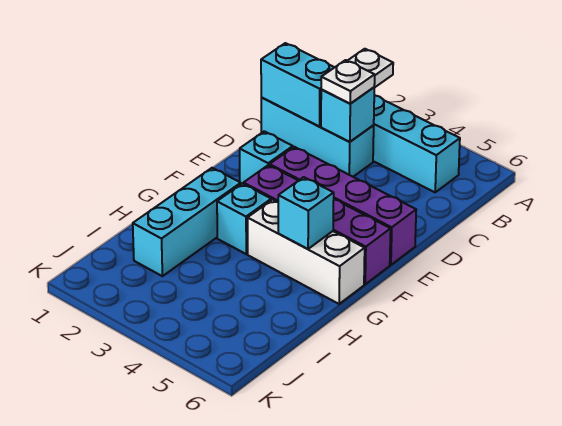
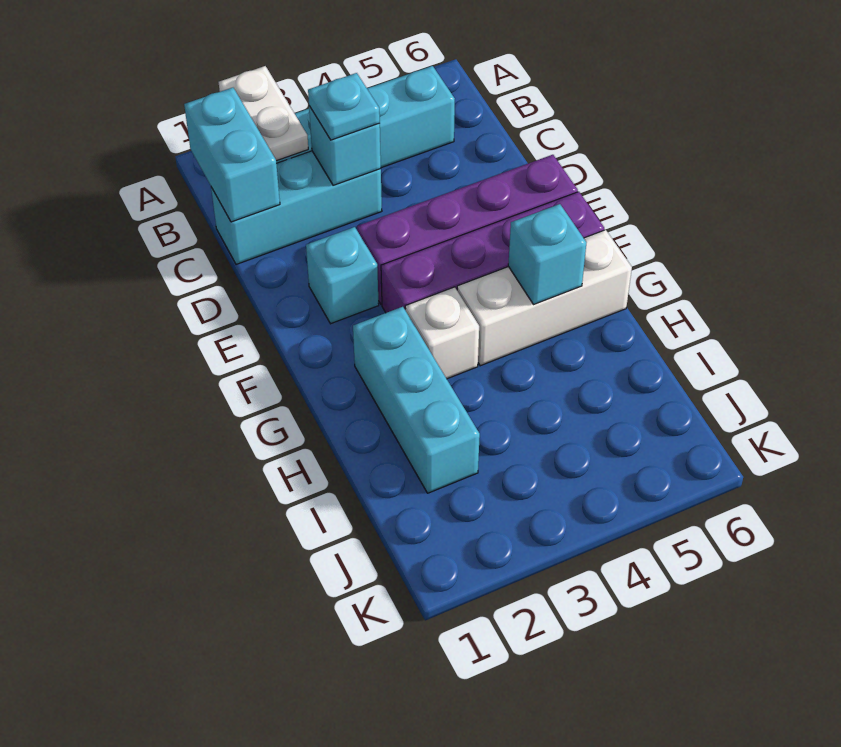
cyan 1x2 brick [261,43,334,126] -> cyan 1x2 brick turned to [184,88,280,222]
white 1x1 plate [321,60,375,104] -> cyan 1x1 plate [308,73,380,140]
cyan 1x1 brick [217,184,271,254] -> white 1x1 brick [405,287,479,379]

